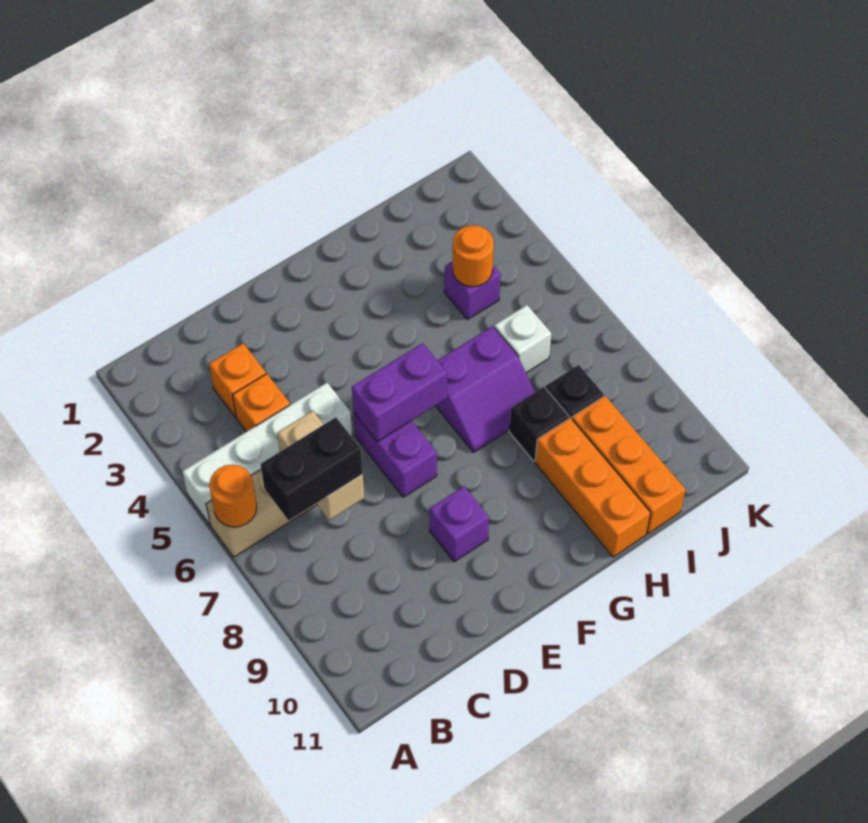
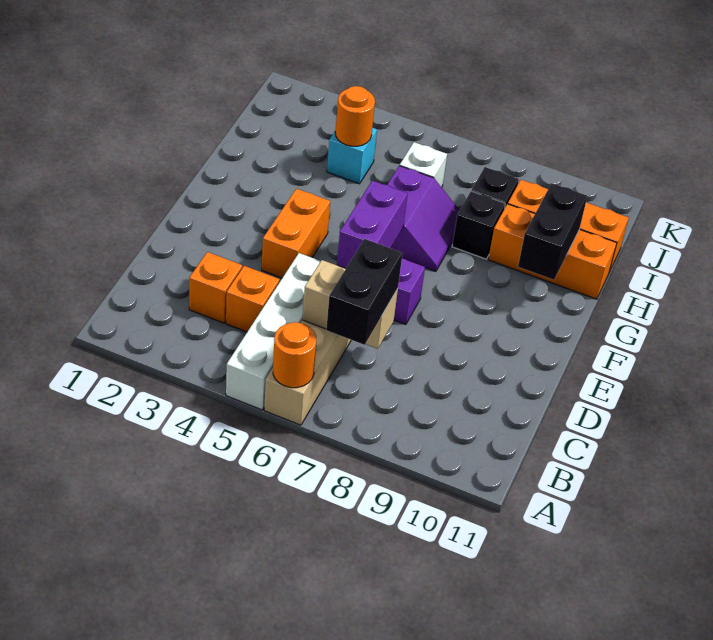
none -> orange 1x2 brick [262,189,330,278]
purple 1x1 brick [430,487,489,562] -> none
none -> black 1x2 brick [518,183,587,280]
purple 1x1 brick [444,261,501,320] -> cyan 1x1 brick [327,128,377,184]

